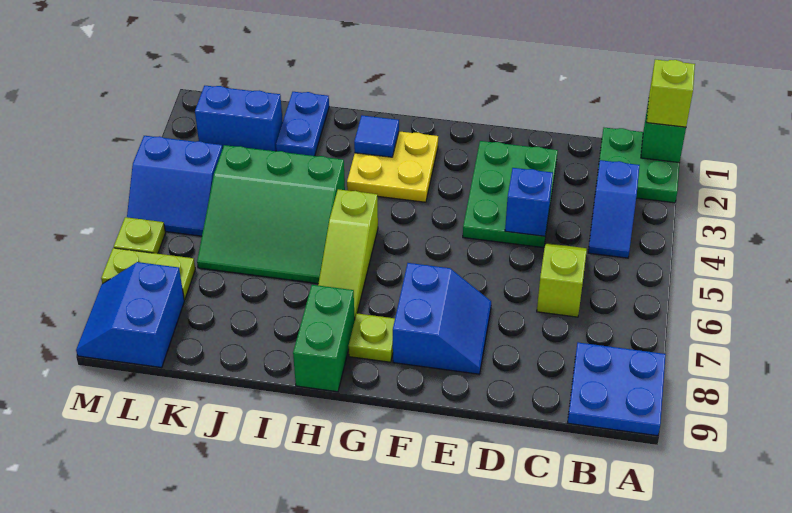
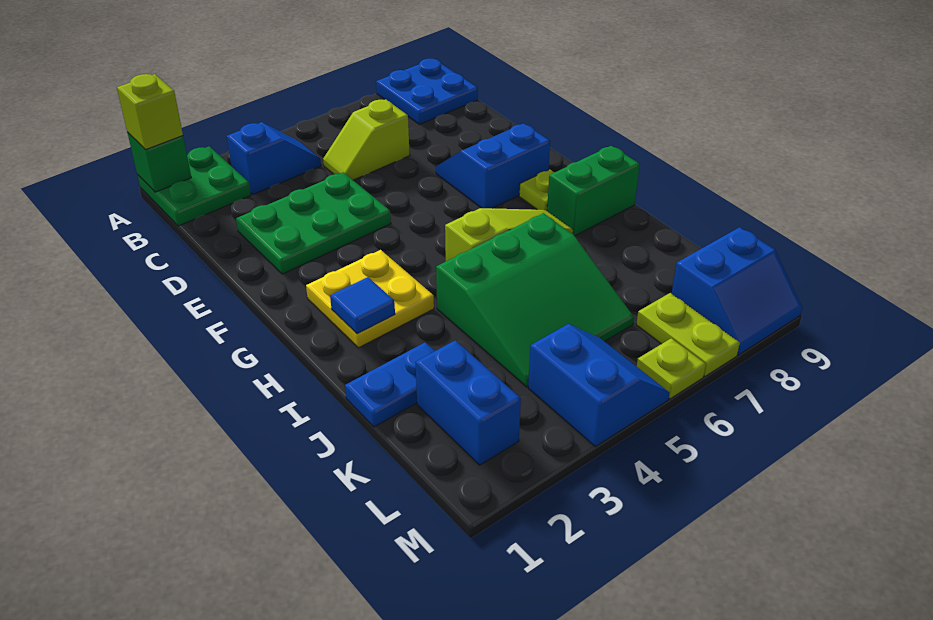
blue 1x1 brick [505,168,553,236] -> none
green 3x3 slope [197,145,345,284] -> green 3x3 slope turned to [436,213,634,387]

